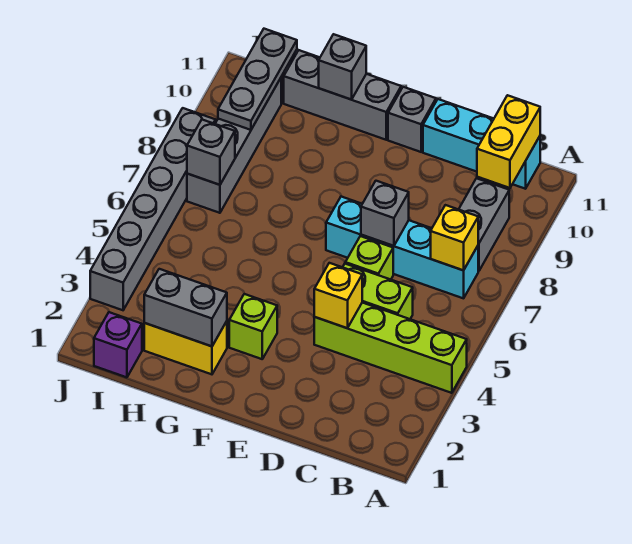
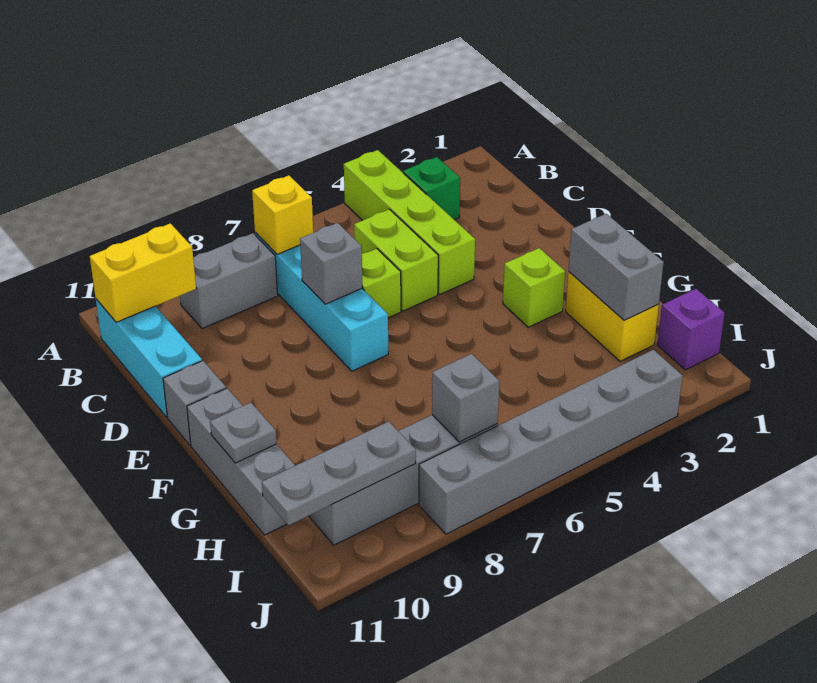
none -> green 1x1 brick [403,157,460,220]
yellow 1x1 brick [314,263,362,328] -> none
grey 1x1 brick [319,34,366,100] -> grey 1x1 plate [210,403,277,463]

